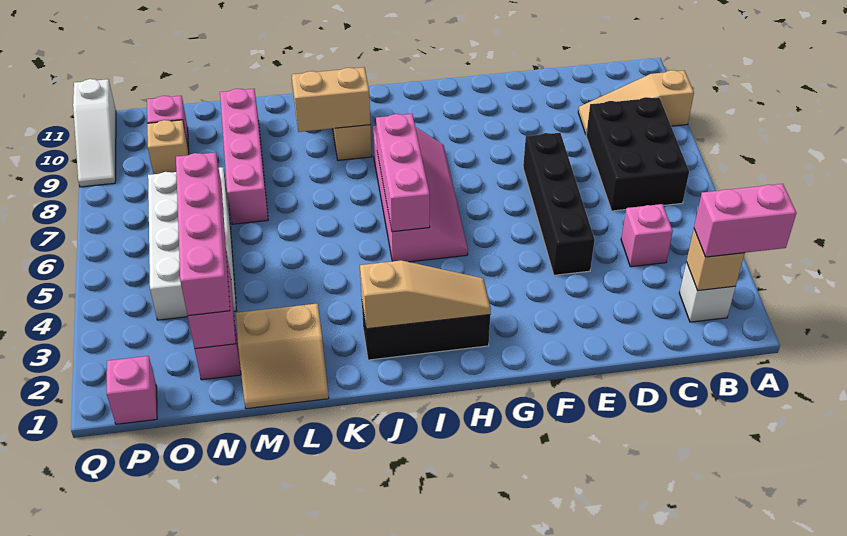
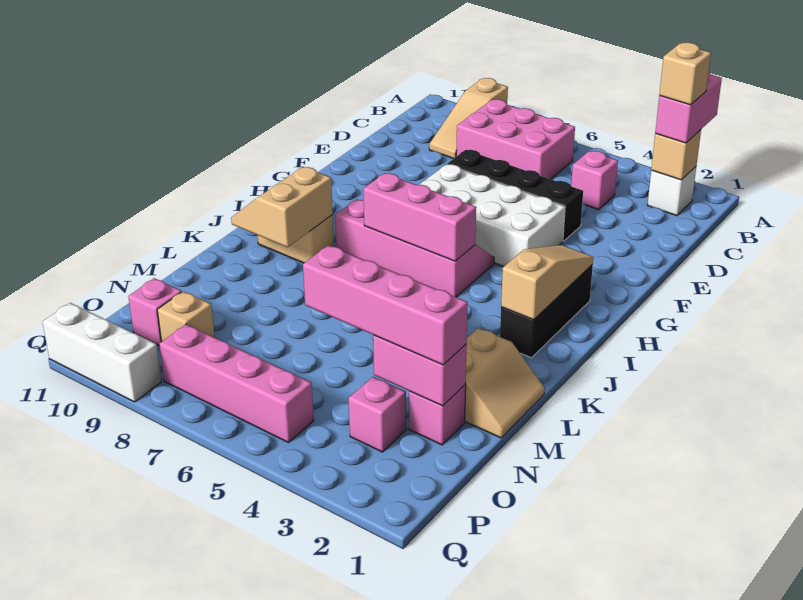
none -> tan 1x1 brick [659,42,711,105]
black 2x3 brick [586,97,689,211] -> pink 2x3 brick [456,99,575,179]
pink 1x4 brick [220,89,268,224] -> pink 1x4 brick moved to [159,324,314,443]
white 2x4 brick [148,167,236,320] -> white 2x4 brick moved to [420,164,565,267]
pink 1x1 brick [107,356,157,424] -> pink 1x1 brick moved to [349,377,406,452]
white 1x3 slope [73,79,116,187] -> white 1x3 brick [43,303,161,402]

